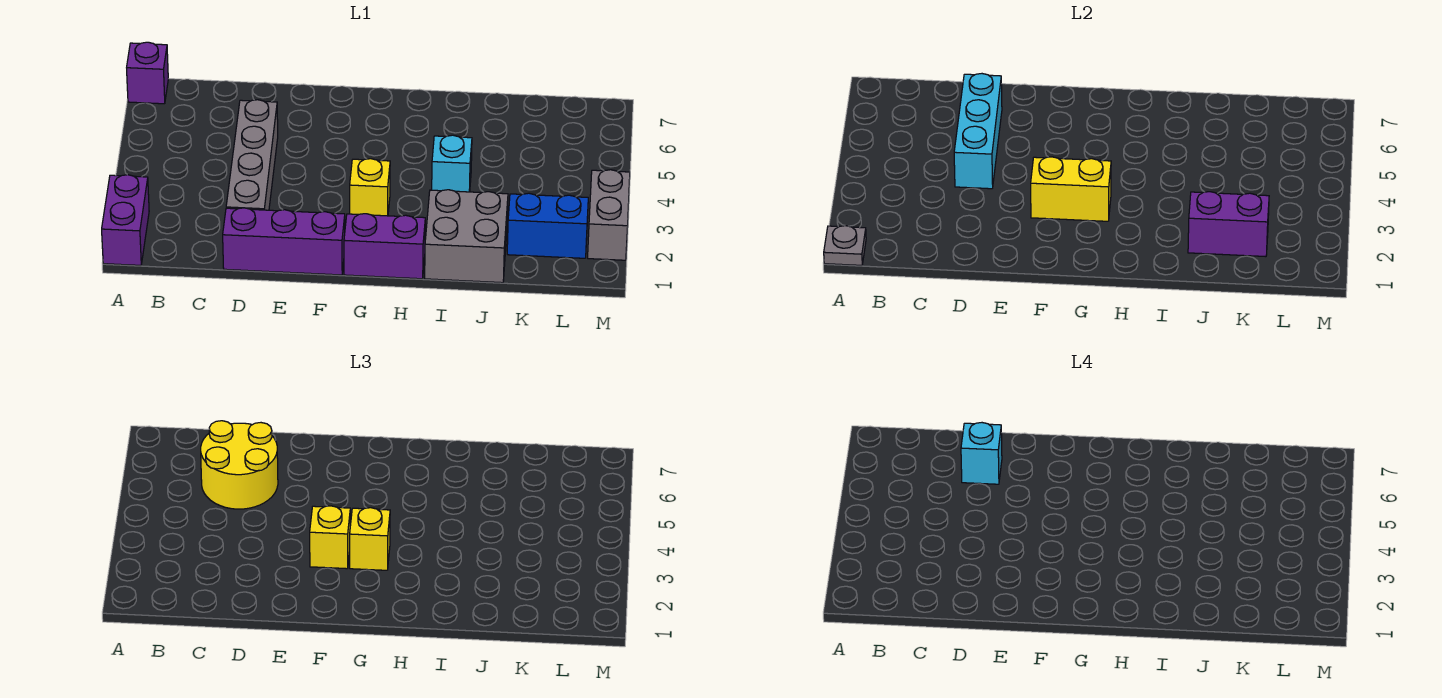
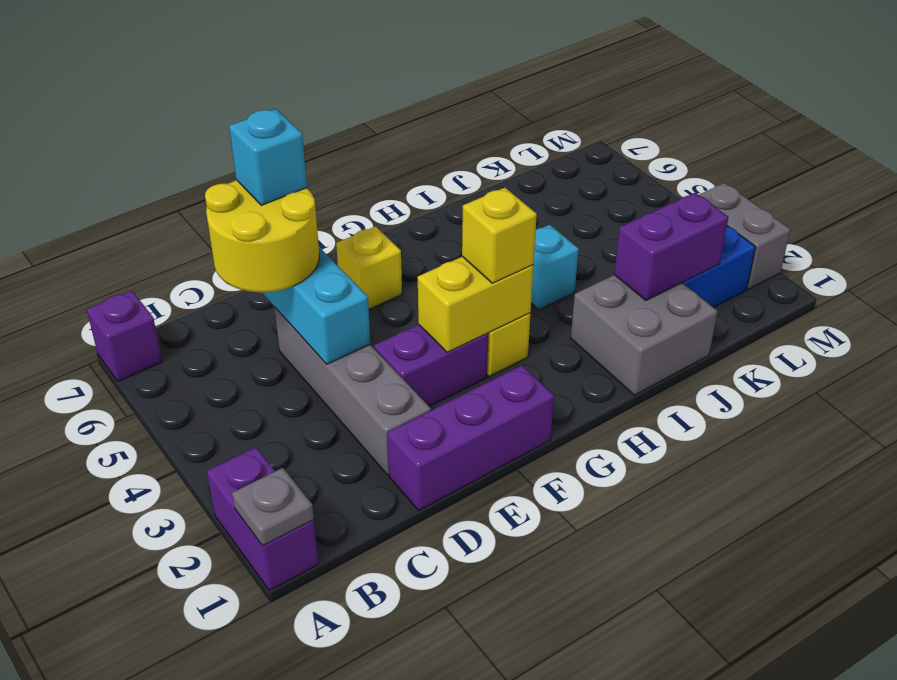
yellow 1x1 brick [310,506,350,569] -> yellow 1x1 brick moved to [336,227,402,309]
purple 1x2 brick [344,214,425,279] -> purple 1x2 brick moved to [374,325,488,406]

